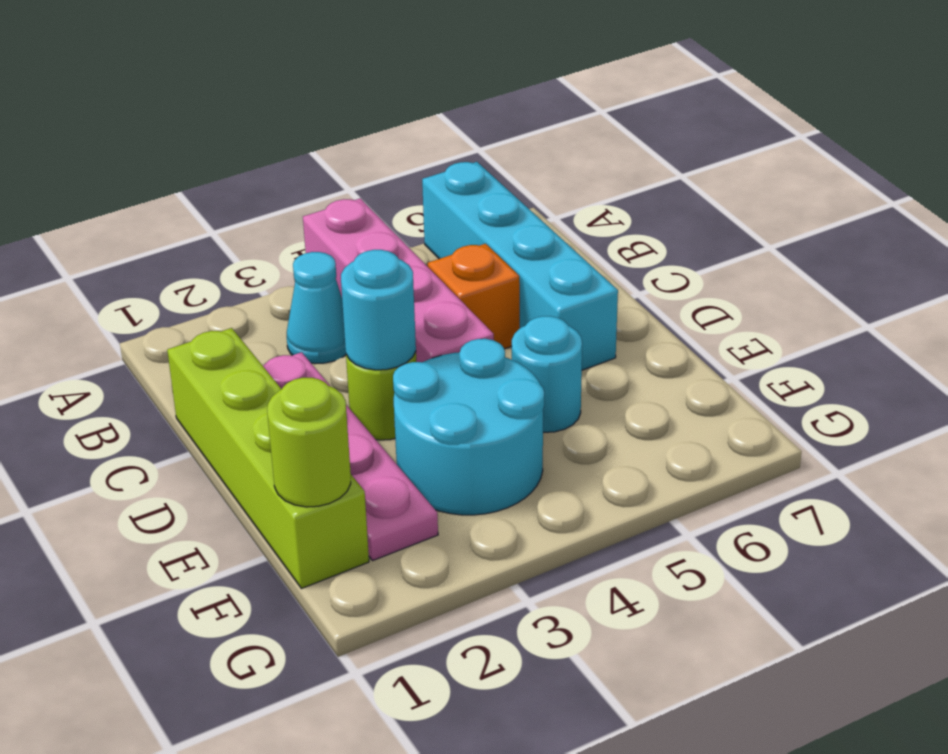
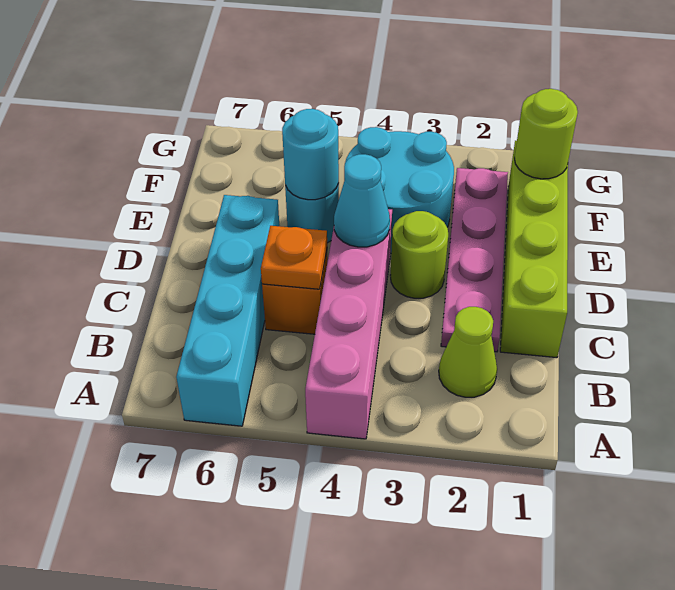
none -> lime 1x1 cone [439,307,497,397]
cyan 1x1 cone [287,252,346,364] -> cyan 1x1 cone moved to [334,154,390,247]
none -> orange 1x1 plate [261,226,327,289]
cyan 1x1 round brick [341,250,416,370] -> cyan 1x1 round brick moved to [282,109,339,200]

